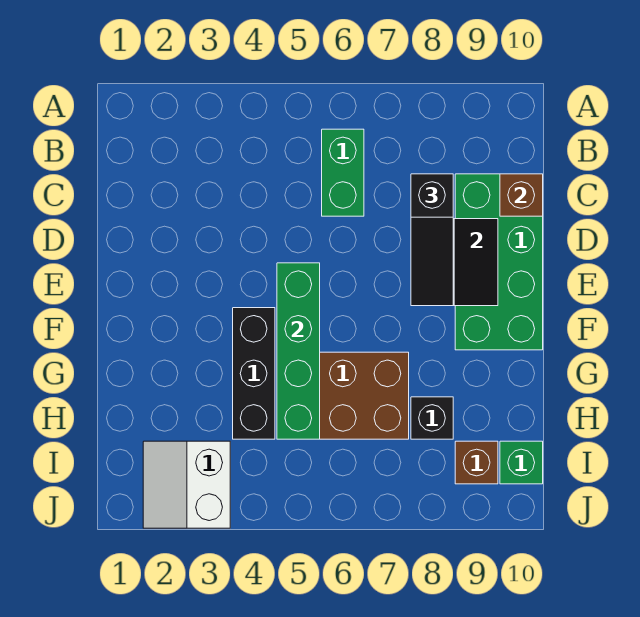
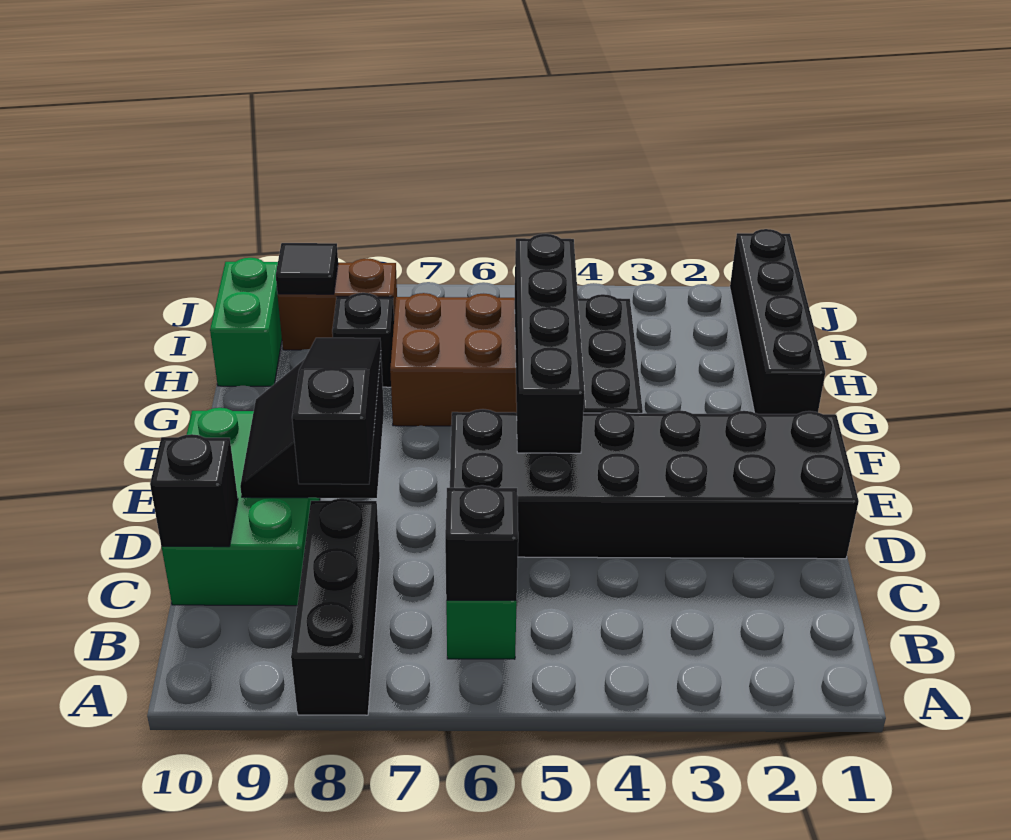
none -> black 1x3 brick [291,499,380,715]
none -> black 1x1 brick [445,485,518,600]
green 2x4 brick [455,174,543,350] -> green 2x3 brick [162,408,320,606]
brown 1x1 brick [500,174,543,216] -> black 1x1 brick [150,434,238,547]
none -> black 2x6 brick [450,409,859,559]
green 1x4 brick [277,263,320,439] -> black 1x4 brick [515,234,585,453]
none -> black 1x4 brick [730,229,825,414]
white 2x2 slope [143,441,230,528] -> none
brown 1x1 brick [455,441,498,484] -> brown 1x2 brick [278,258,397,350]
none -> black 1x1 tile [276,243,338,294]
green 1x1 brick [500,441,543,484] -> green 1x2 brick [210,258,282,386]

